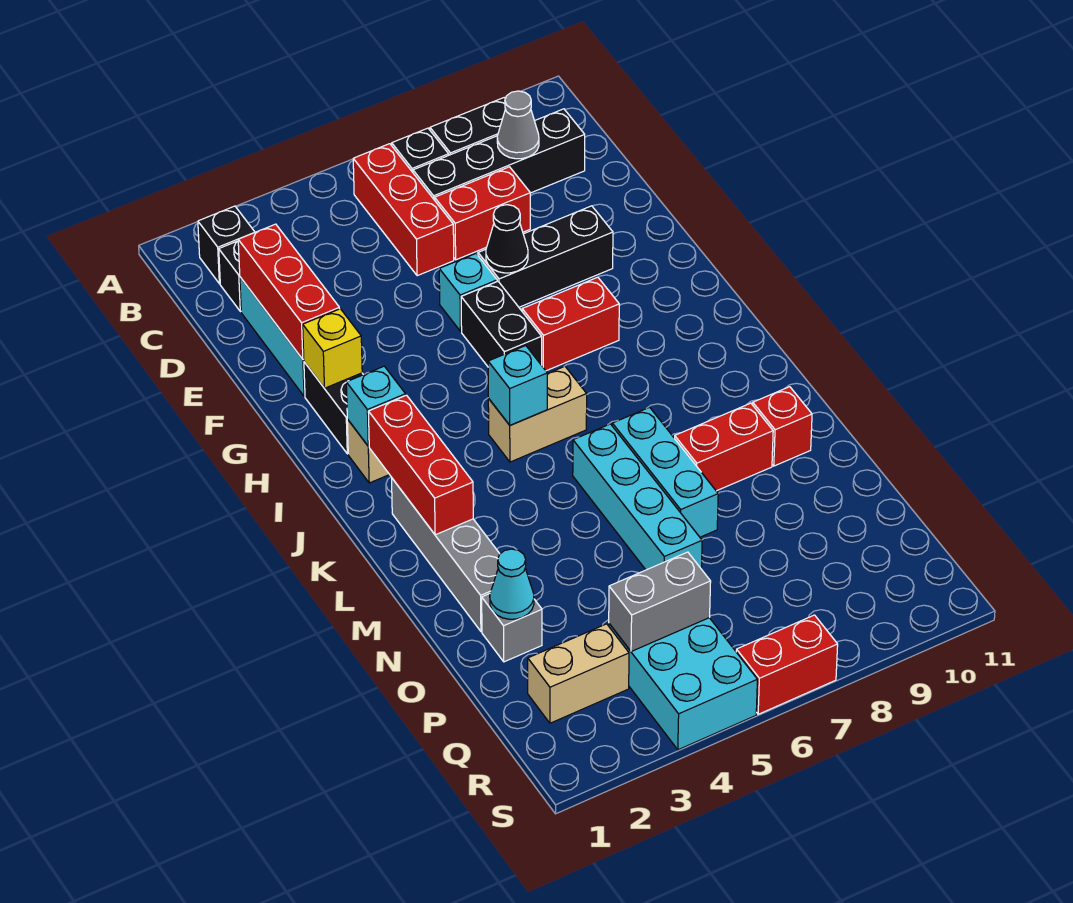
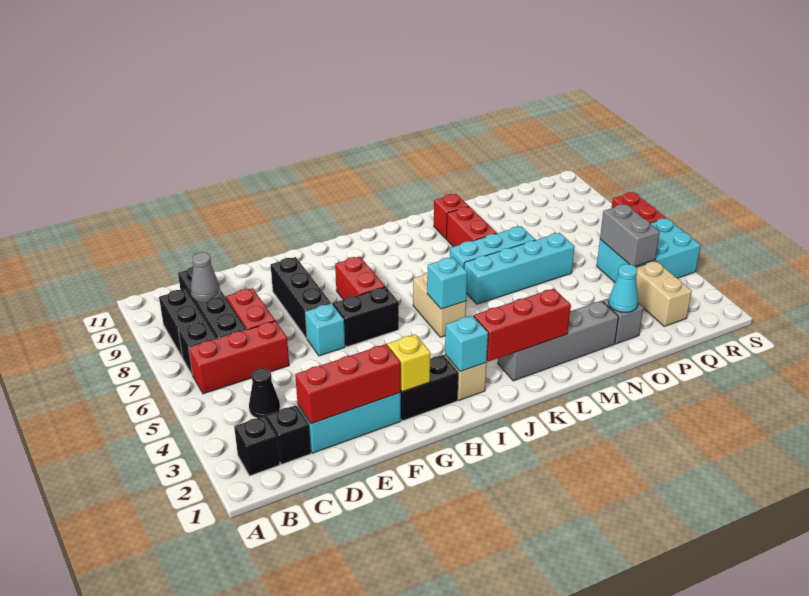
black 1x1 cone [486,205,528,273] -> black 1x1 cone moved to [249,368,280,418]

